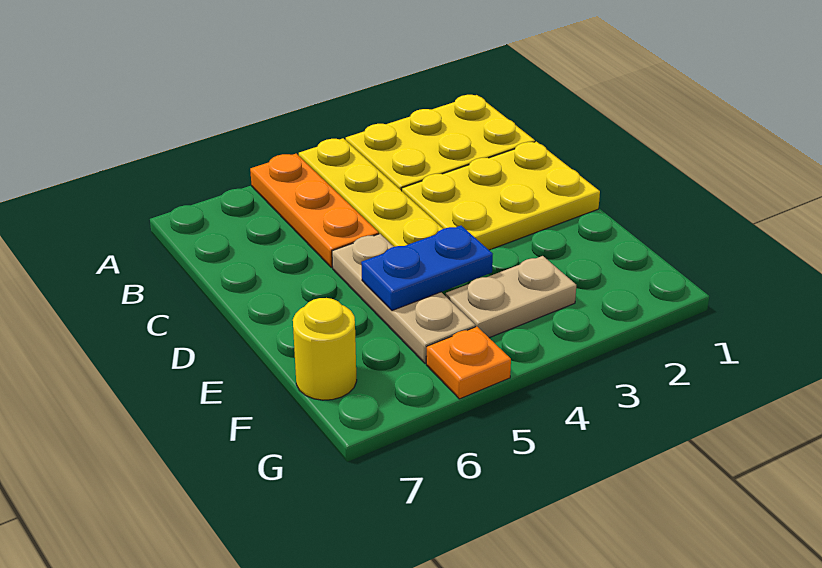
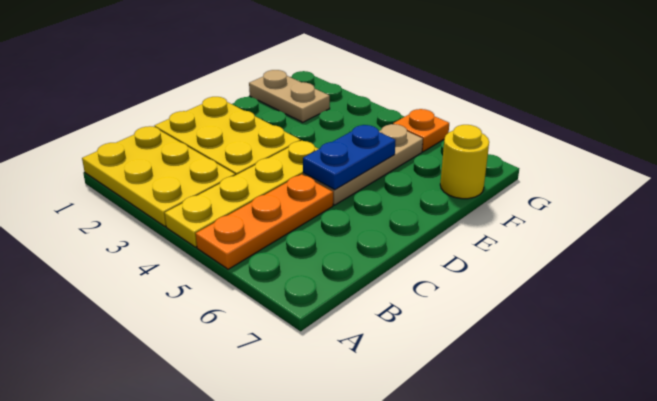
blue 1x2 plate [361,226,493,311] -> blue 1x2 plate turned to [303,125,395,190]
tan 1x2 plate [446,256,576,338] -> tan 1x2 plate moved to [249,70,330,122]

